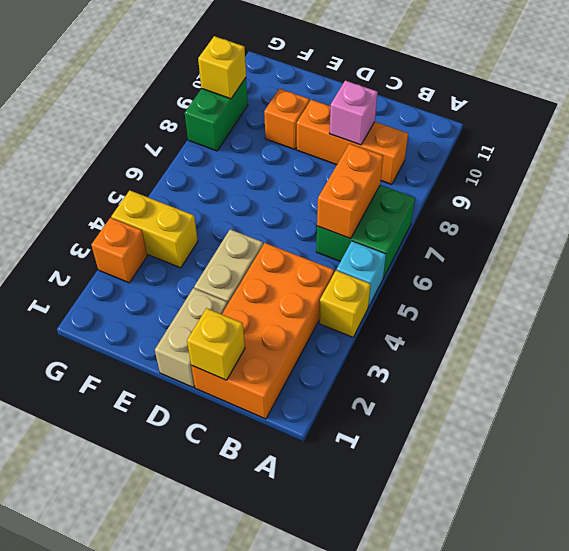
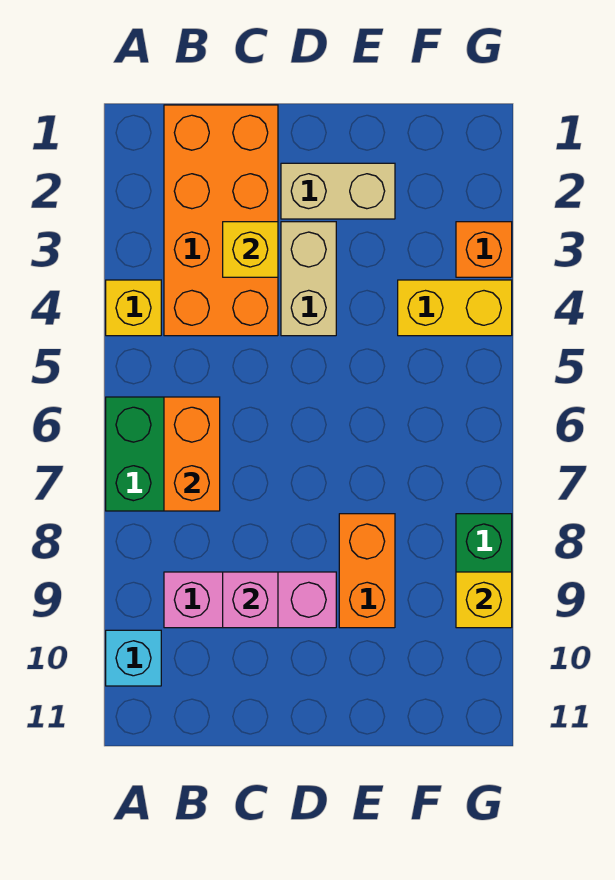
cyan 1x1 brick [337,241,386,307] -> cyan 1x1 brick moved to [106,630,161,686]
orange 1x3 brick [297,100,408,185] -> pink 1x3 brick [164,572,336,628]
yellow 1x1 brick [187,308,245,380] -> yellow 1x1 brick moved to [223,222,278,277]
tan 1x2 brick [155,288,227,387] -> tan 1x2 brick turned to [281,163,395,219]
orange 1x1 brick [264,89,309,150] -> orange 1x2 brick [339,514,395,628]

